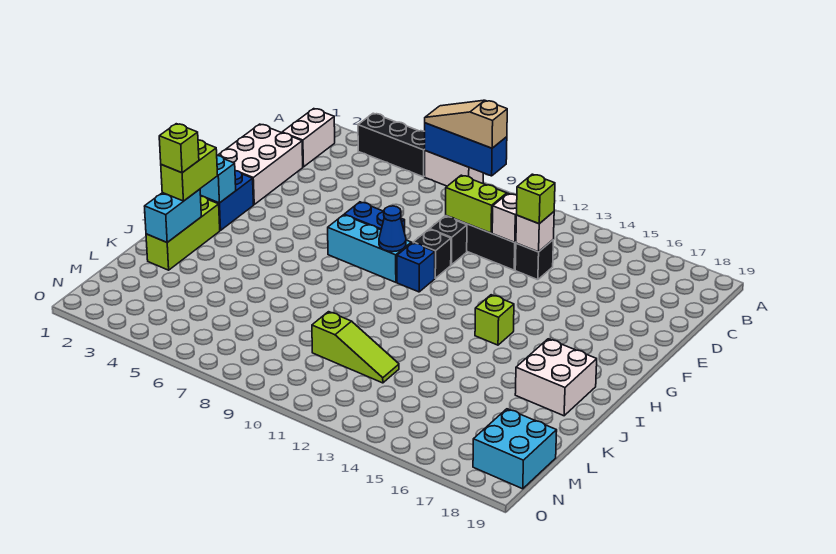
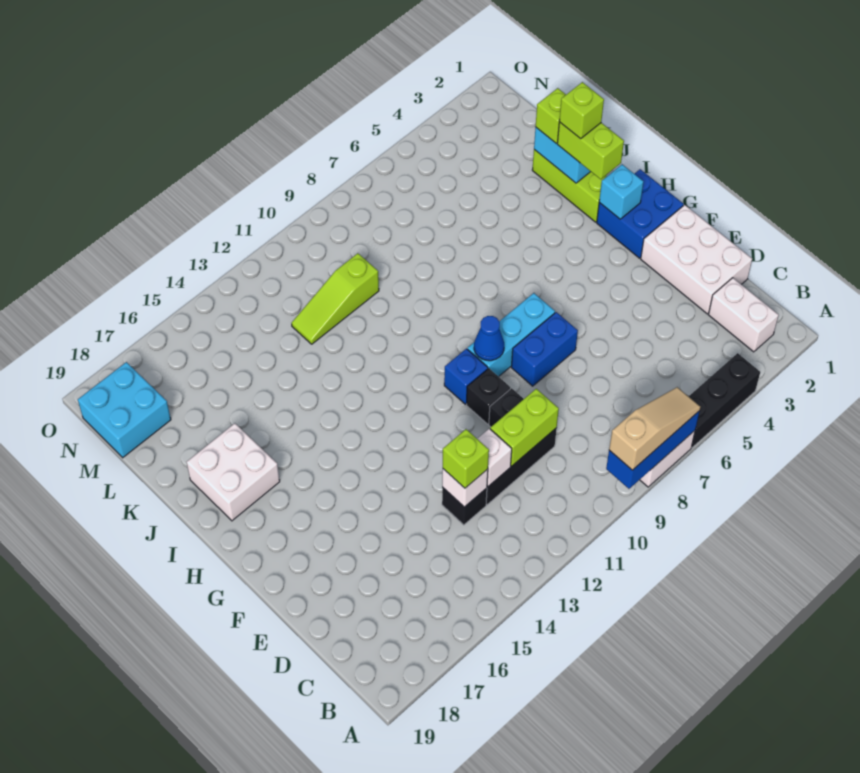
lime 1x1 brick [475,295,514,345] -> lime 1x1 brick moved to [536,88,566,143]

